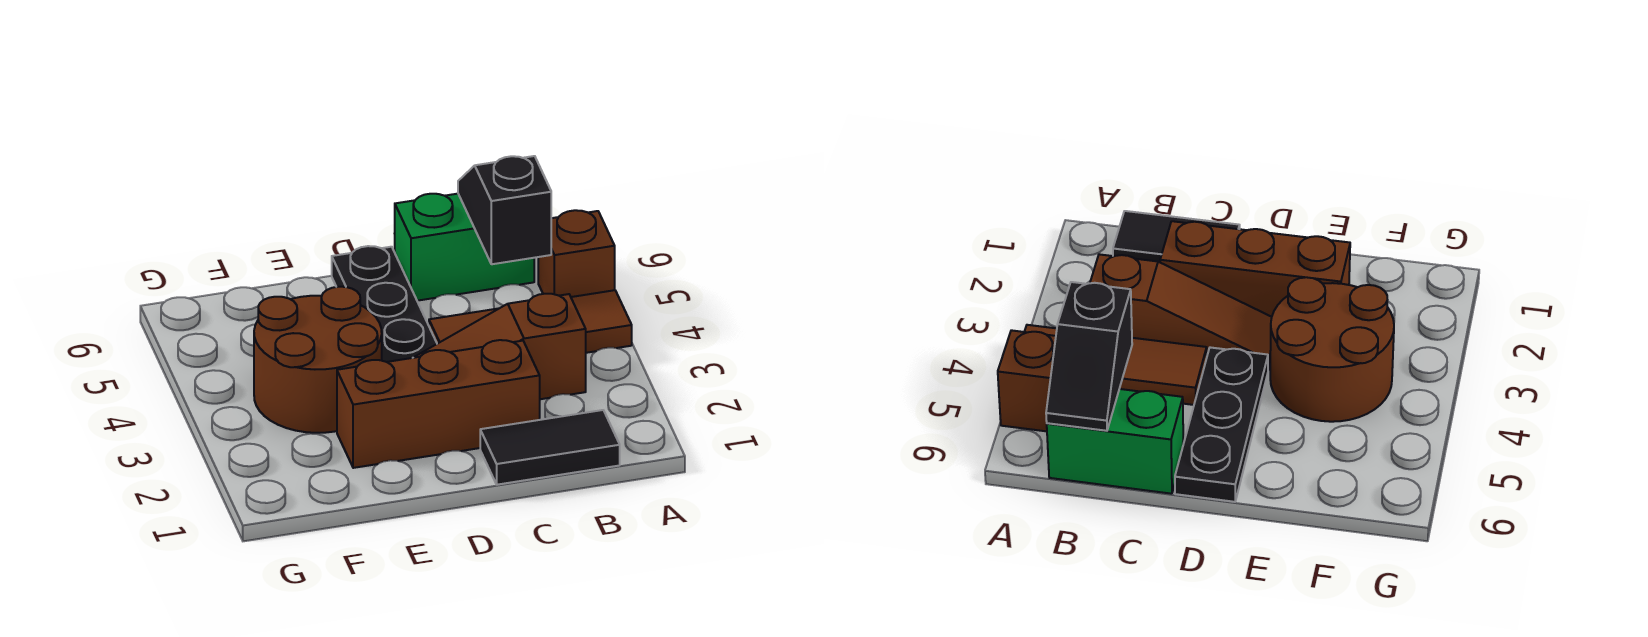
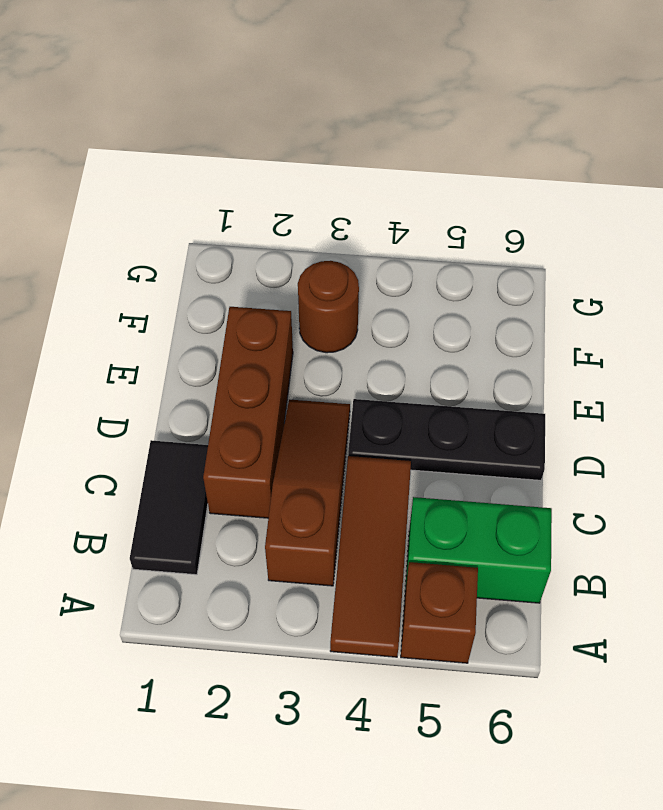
black 1x2 slope [458,156,551,264] -> none
green 1x2 brick [395,194,534,301] -> green 1x2 brick turned to [405,497,552,603]
brown 2x2 round brick [254,287,382,433] -> brown 1x1 round brick [298,261,359,353]

